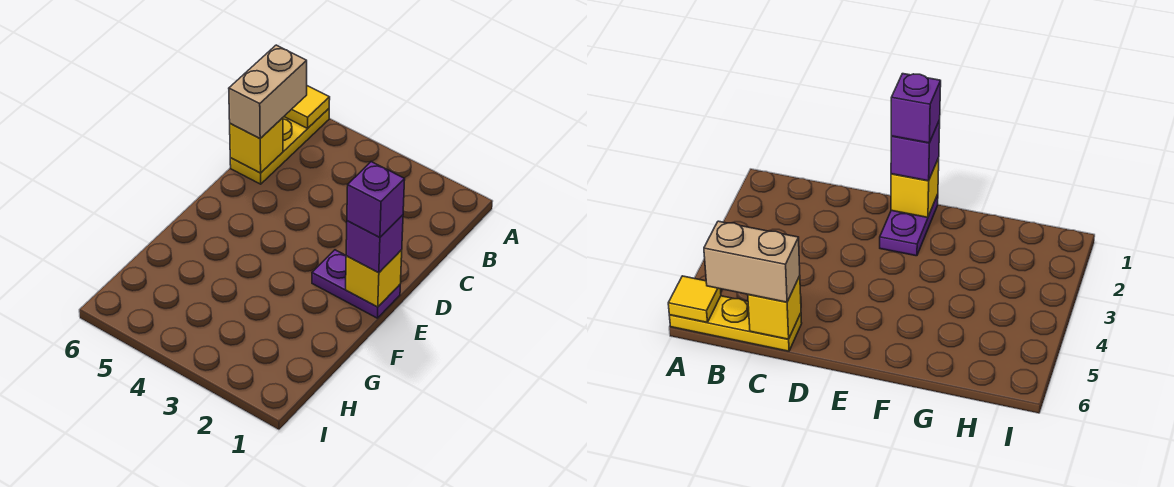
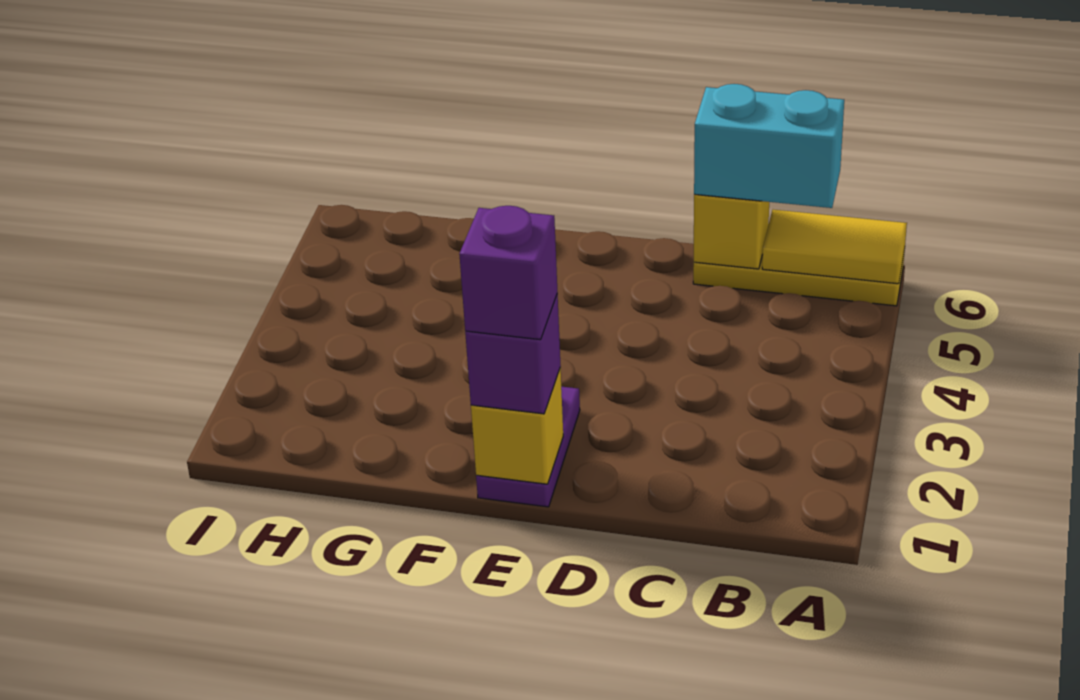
yellow 1x1 tile [284,86,330,128] -> yellow 1x2 tile [762,209,907,284]
tan 1x2 brick [229,45,307,138] -> cyan 1x2 brick [694,84,844,208]

